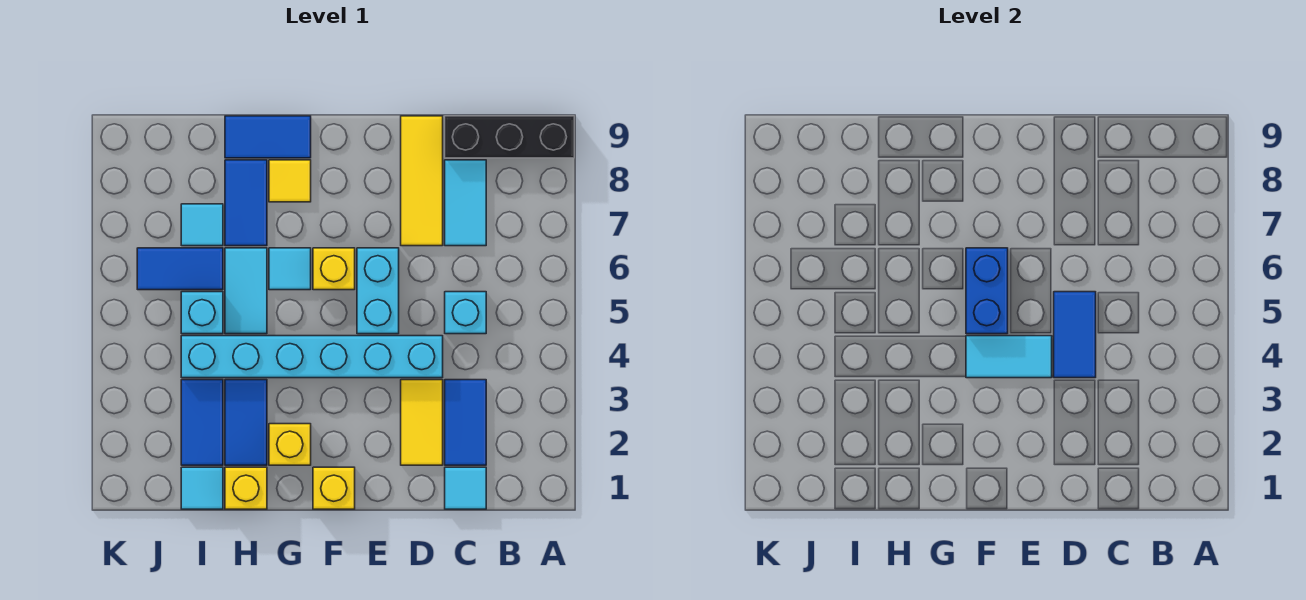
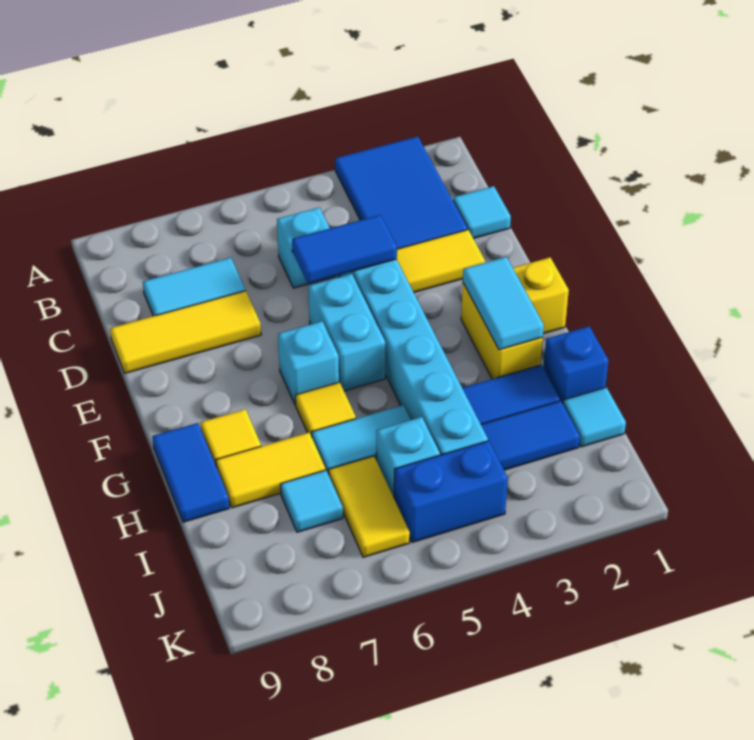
black 1x3 brick [445,116,574,158] -> none
blue 1x2 tile [445,380,486,465] -> blue 2x3 tile [335,136,468,249]
cyan 1x2 tile [966,336,1052,378] -> cyan 1x2 tile moved to [463,257,544,350]
cyan 1x2 brick [357,248,399,334] -> cyan 1x2 brick turned to [308,274,385,391]
blue 1x2 brick [966,248,1008,334] -> blue 1x2 brick moved to [394,441,508,542]
yellow 1x1 brick [313,248,355,290] -> cyan 1x1 brick [278,321,339,405]
yellow 1x1 brick [269,424,311,465] -> yellow 1x2 brick [461,283,543,379]
cyan 1x1 tile [269,248,311,290] -> yellow 1x1 tile [295,382,356,437]
yellow 1x1 brick [225,467,267,509] -> blue 1x1 brick [543,326,609,403]
blue 1x2 tile [225,160,267,246] -> yellow 1x2 tile [216,433,326,508]
blue 1x2 tile [137,248,223,290] -> yellow 1x2 tile [329,456,410,557]

